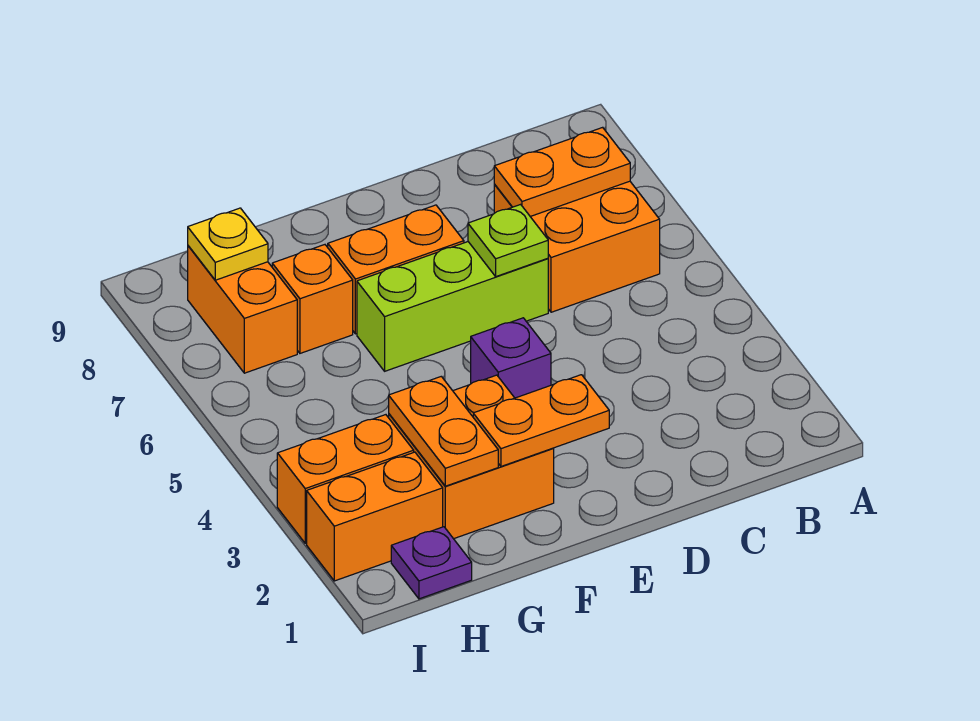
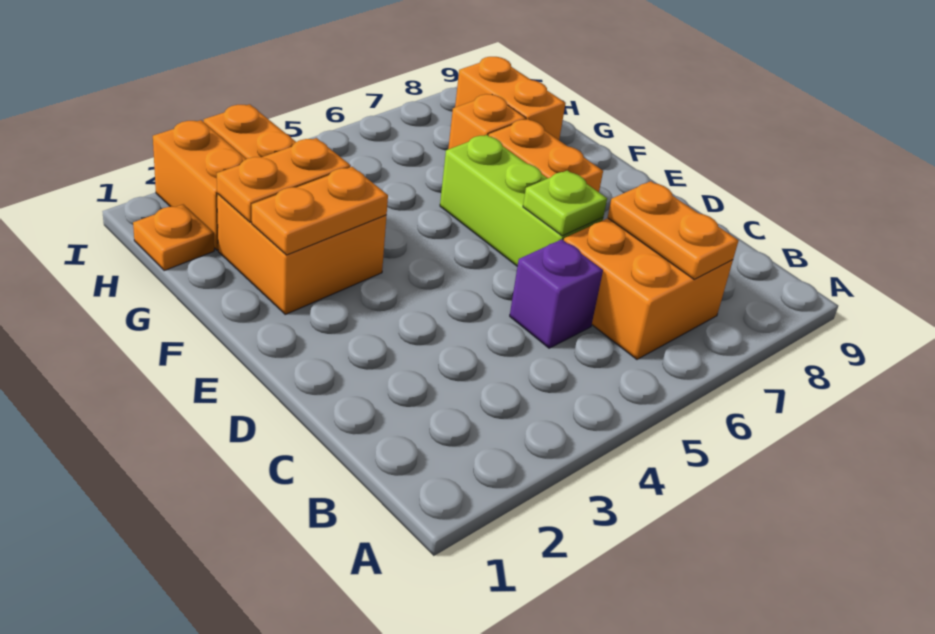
orange 1x2 plate [473,375,609,466] -> orange 1x2 plate turned to [252,167,388,255]
purple 1x1 brick [471,318,551,398] -> purple 1x1 brick moved to [510,239,603,348]
purple 1x1 plate [391,527,472,599] -> orange 1x1 plate [133,204,214,270]
orange 1x2 brick [188,246,297,373] -> orange 1x2 brick turned to [455,57,566,140]
yellow 1x1 plate [188,208,268,280] -> none

